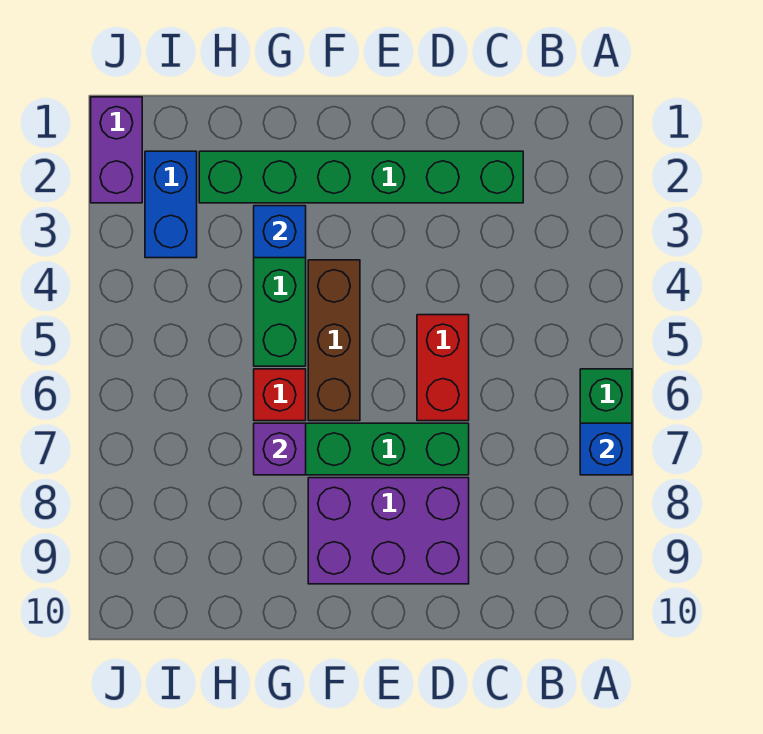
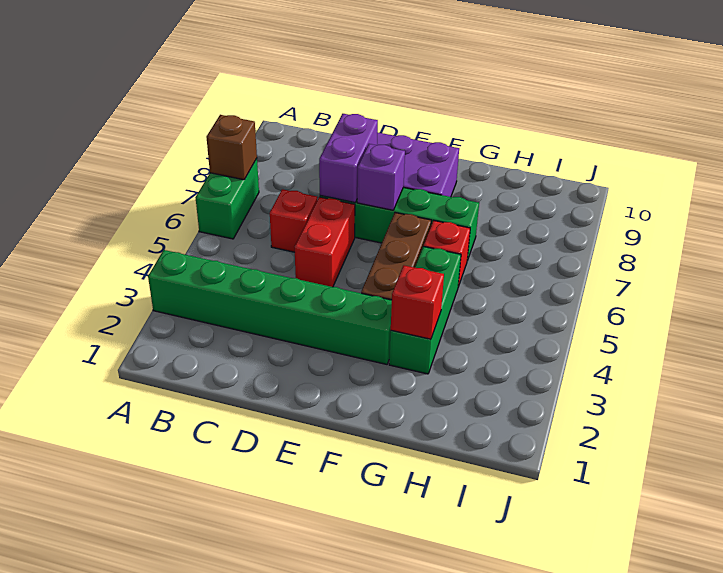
blue 1x1 brick [580,423,632,475] -> brown 1x1 brick [206,115,257,180]
green 1x6 brick [199,151,523,203] -> green 1x6 brick moved to [148,250,392,364]
none -> red 1x1 brick [270,189,317,252]
blue 1x1 brick [254,206,306,258] -> red 1x1 brick [391,265,444,339]
purple 1x1 brick [254,423,306,475] -> purple 1x1 brick moved to [357,144,405,210]
blue 1x2 brick [145,151,197,258] -> none
purple 1x2 brick [91,97,142,203] -> purple 1x2 brick moved to [319,114,378,203]

